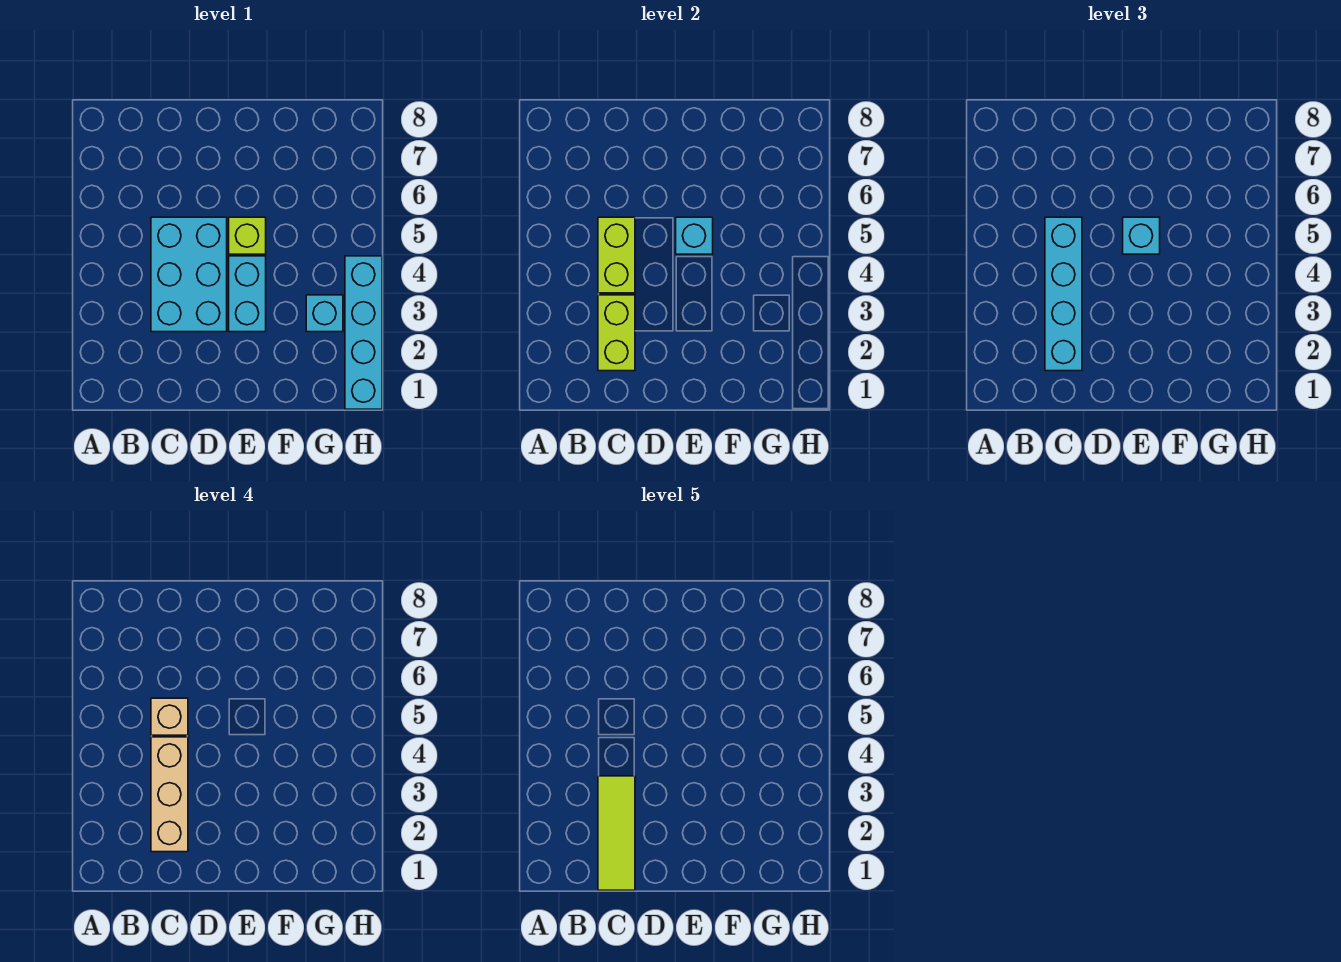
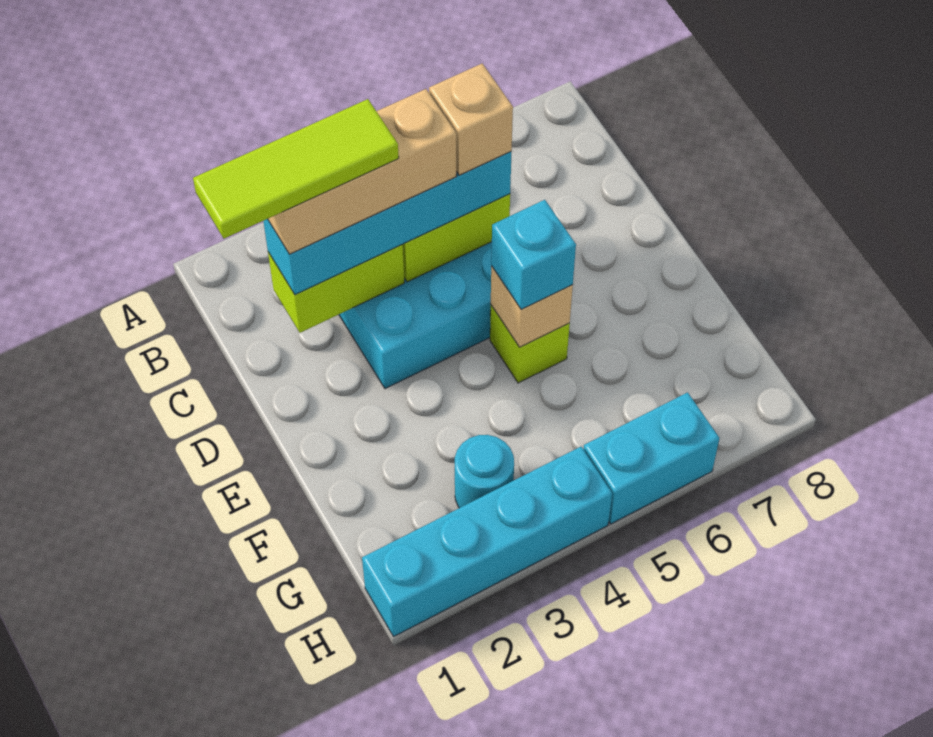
cyan 1x2 brick [229,256,266,332] -> cyan 1x2 brick moved to [583,392,719,524]
cyan 1x1 brick [676,217,713,254] -> tan 1x1 brick [491,266,573,347]
cyan 1x1 brick [306,295,343,332] -> cyan 1x1 round brick [455,435,514,508]

